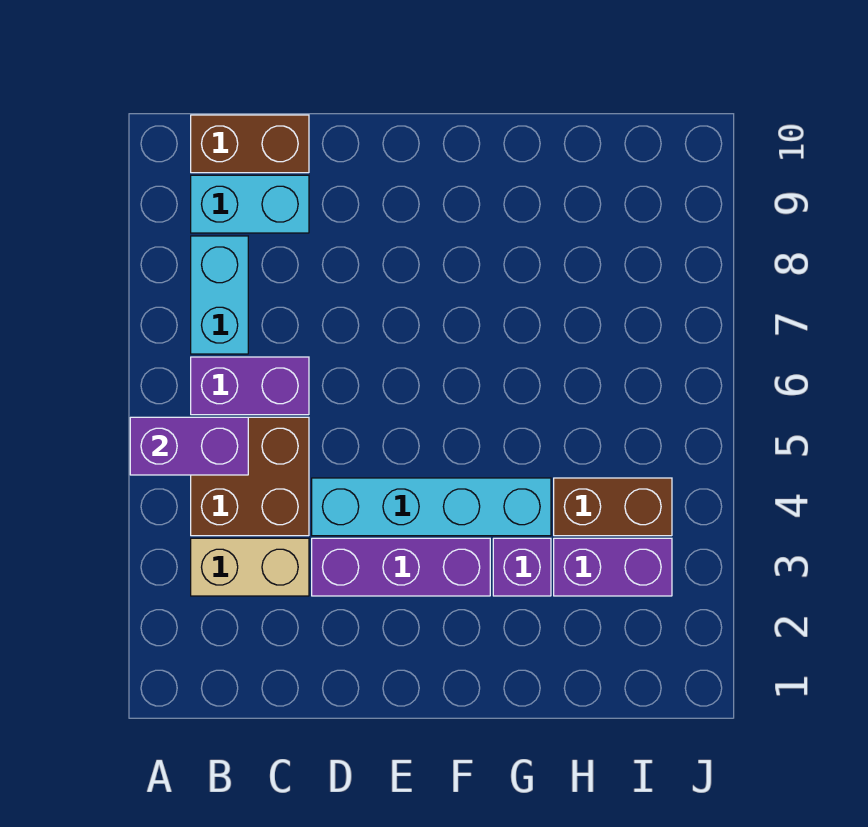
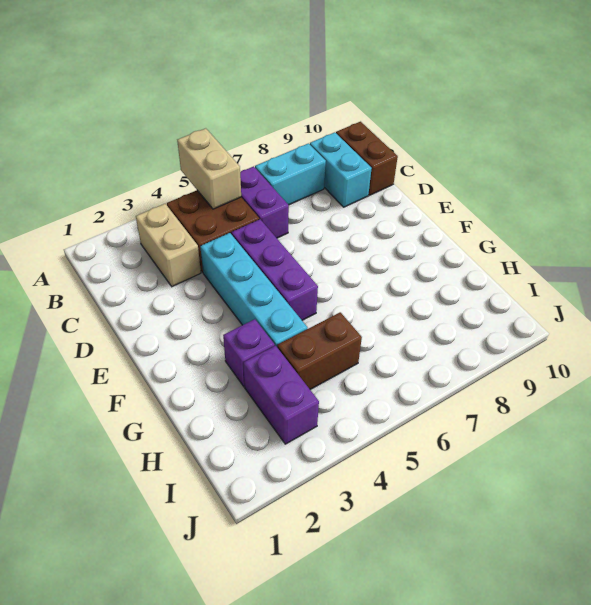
purple 1x2 brick [130,417,248,475] -> tan 1x2 brick [177,128,241,209]
purple 1x3 brick [312,538,490,596] -> purple 1x3 brick moved to [231,219,318,320]
brown 1x2 brick [554,478,672,536] -> brown 1x2 brick turned to [277,312,362,390]

